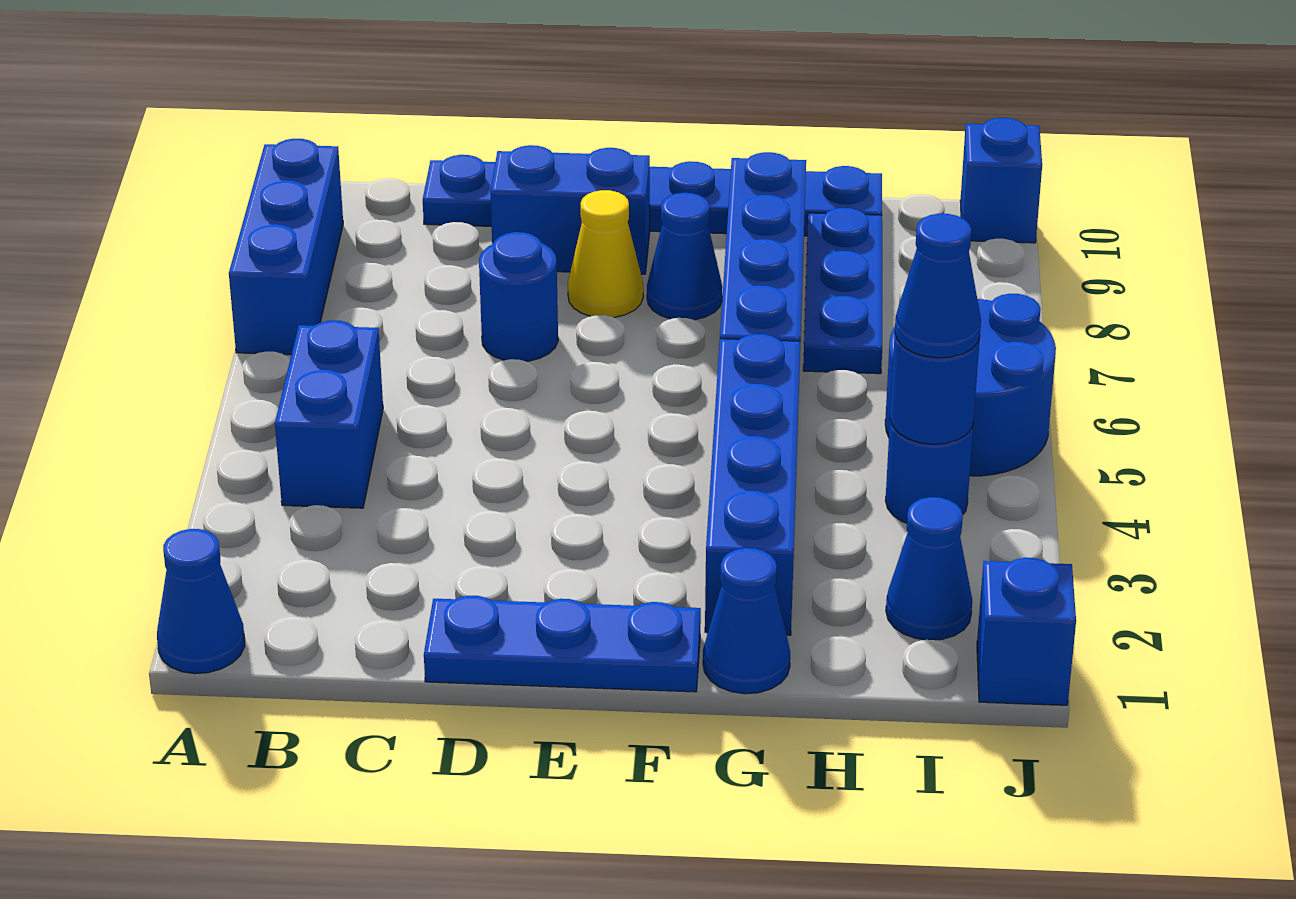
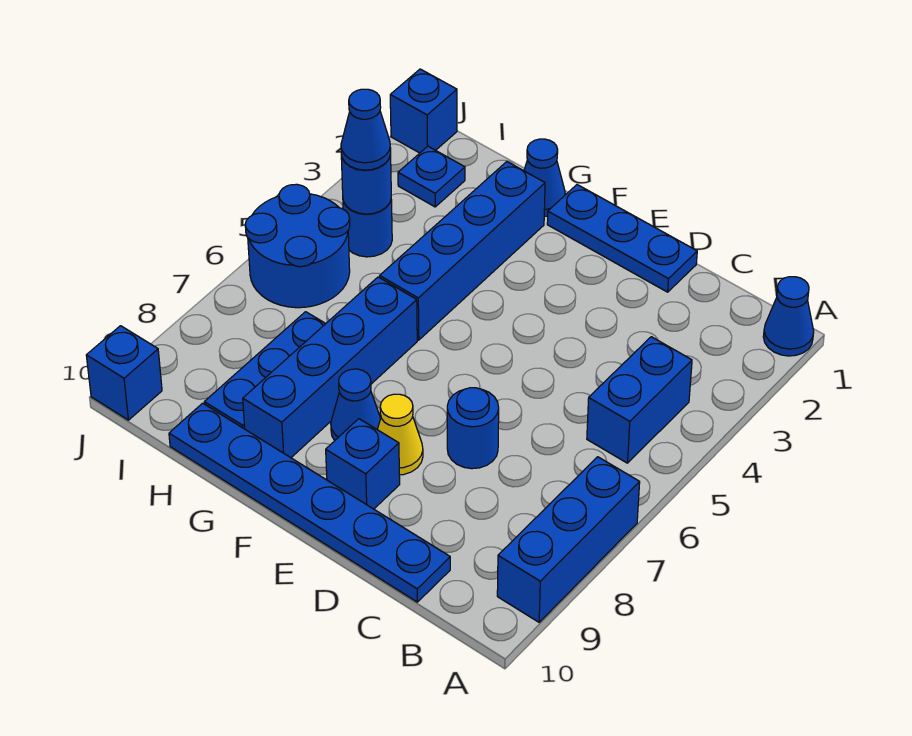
blue 1x2 brick [490,145,650,274] -> blue 1x1 brick [326,419,400,509]
blue 1x1 cone [886,497,972,640] -> blue 1x1 plate [398,146,465,207]

